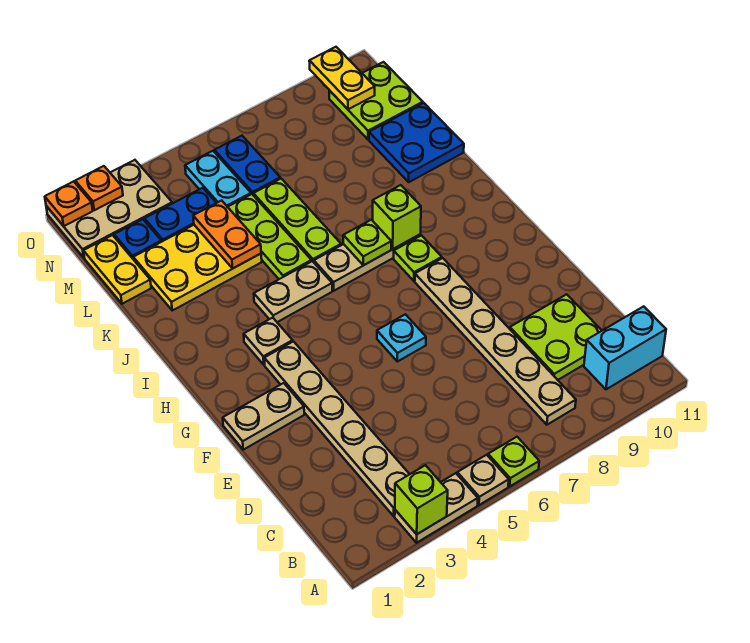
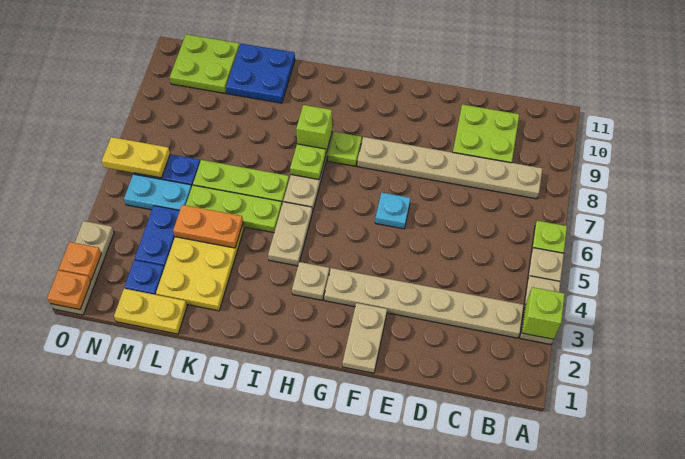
cyan 1x2 brick [584,306,666,389] -> none
tan 2x3 plate [46,160,172,258] -> tan 1x3 plate [51,221,114,315]
yellow 1x2 plate [309,47,375,109] -> yellow 1x2 plate moved to [102,137,170,178]

